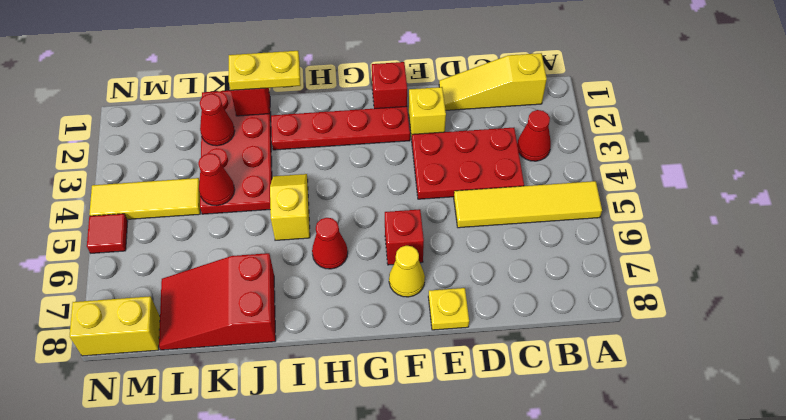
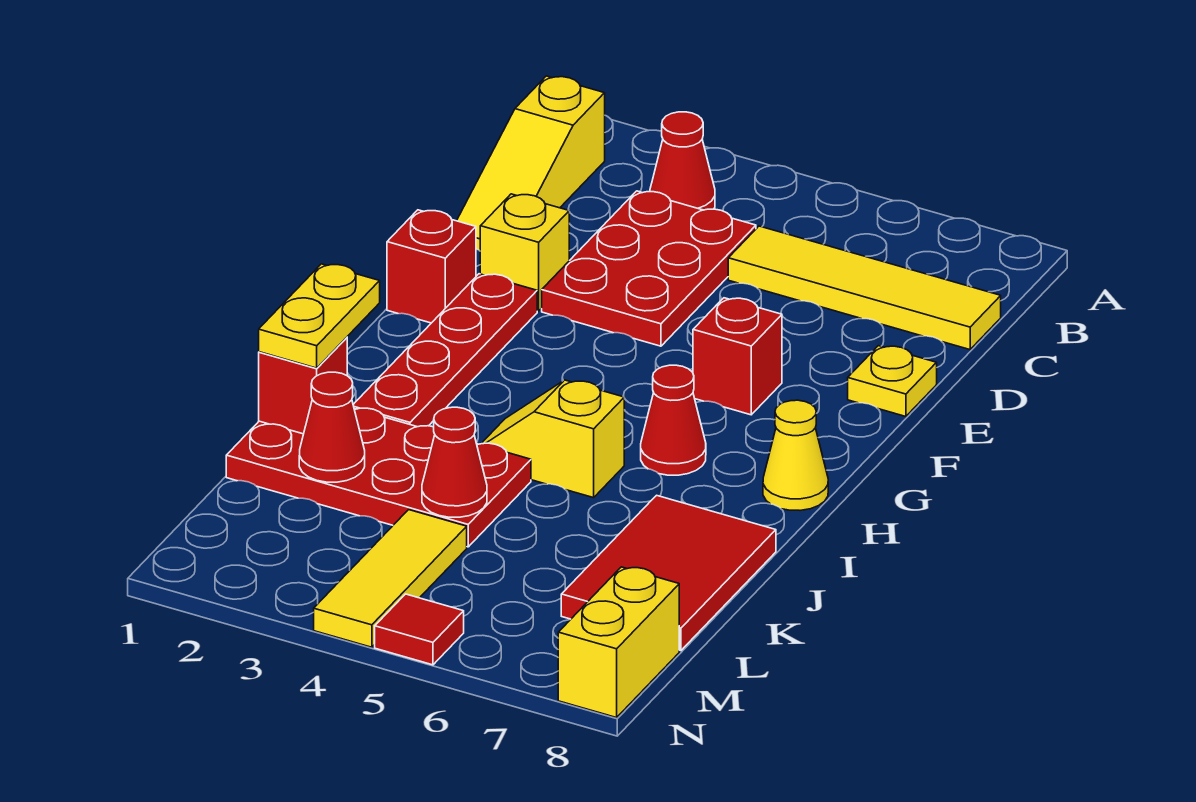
yellow 1x4 tile [454,181,602,228] -> yellow 1x4 tile turned to [728,226,1001,350]
yellow 1x1 cone [389,246,425,297] -> yellow 1x1 cone moved to [763,400,828,510]
red 2x3 slope [159,253,276,350] -> red 2x3 tile [561,495,776,651]

